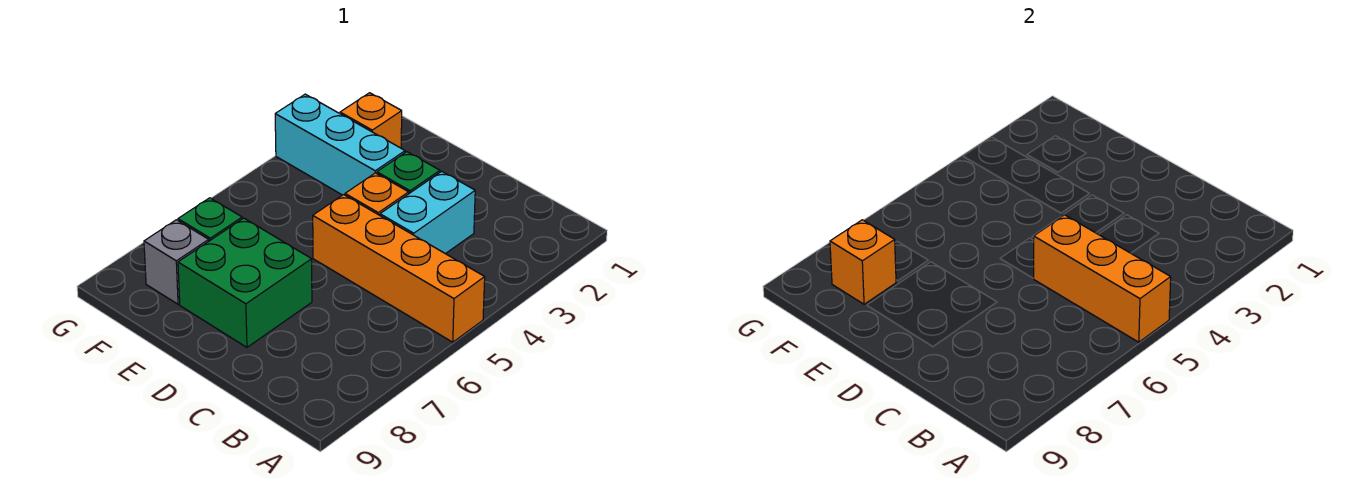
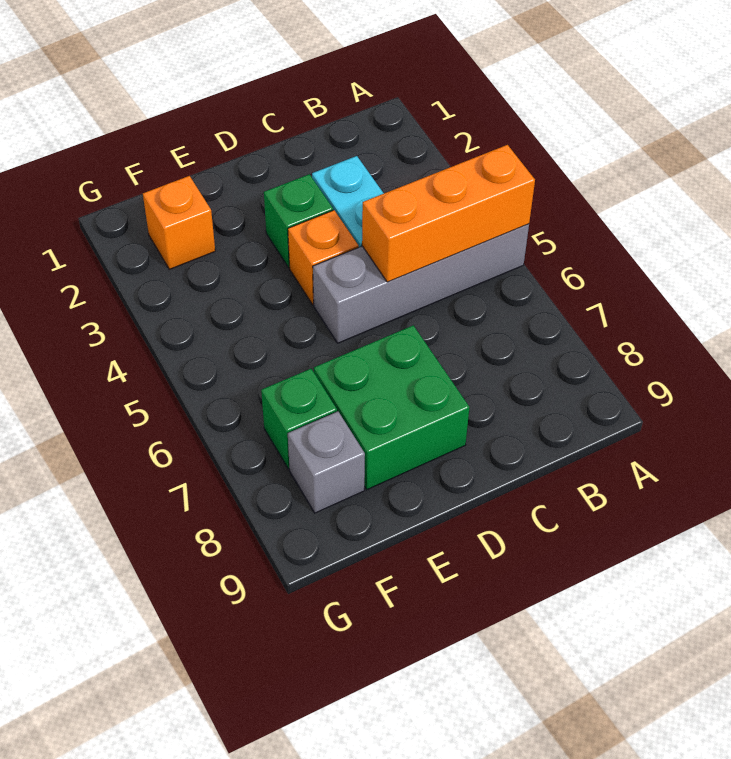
orange 1x4 brick [313,195,485,342] -> grey 1x4 brick [313,224,529,343]
cyan 1x3 brick [275,94,405,195] -> none
orange 1x1 brick [830,220,896,304] -> none

